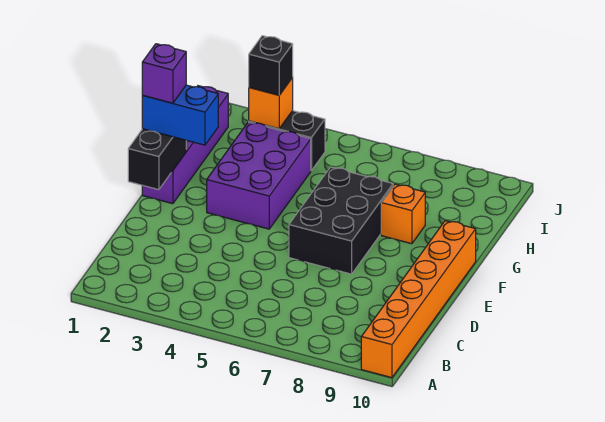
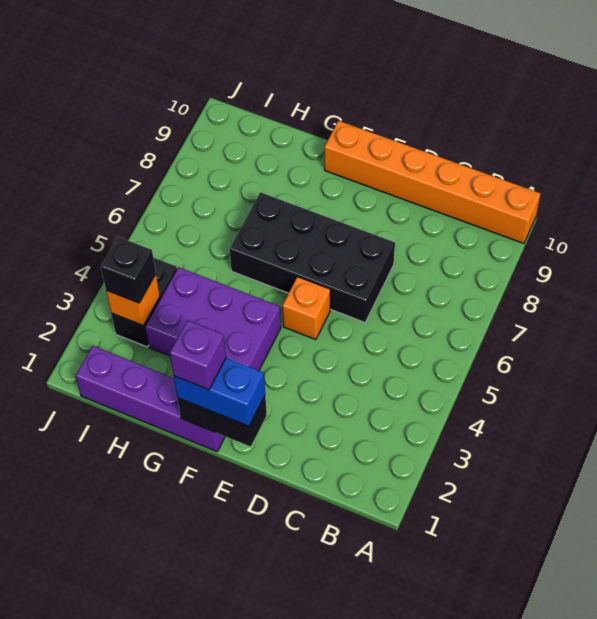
black 2x3 brick [289,167,393,274] -> black 2x4 brick [229,192,395,322]
blue 1x2 brick [142,85,218,145] -> blue 1x2 brick turned to [174,358,265,426]
orange 1x1 brick [381,184,425,244] -> orange 1x1 brick moved to [282,277,330,340]

